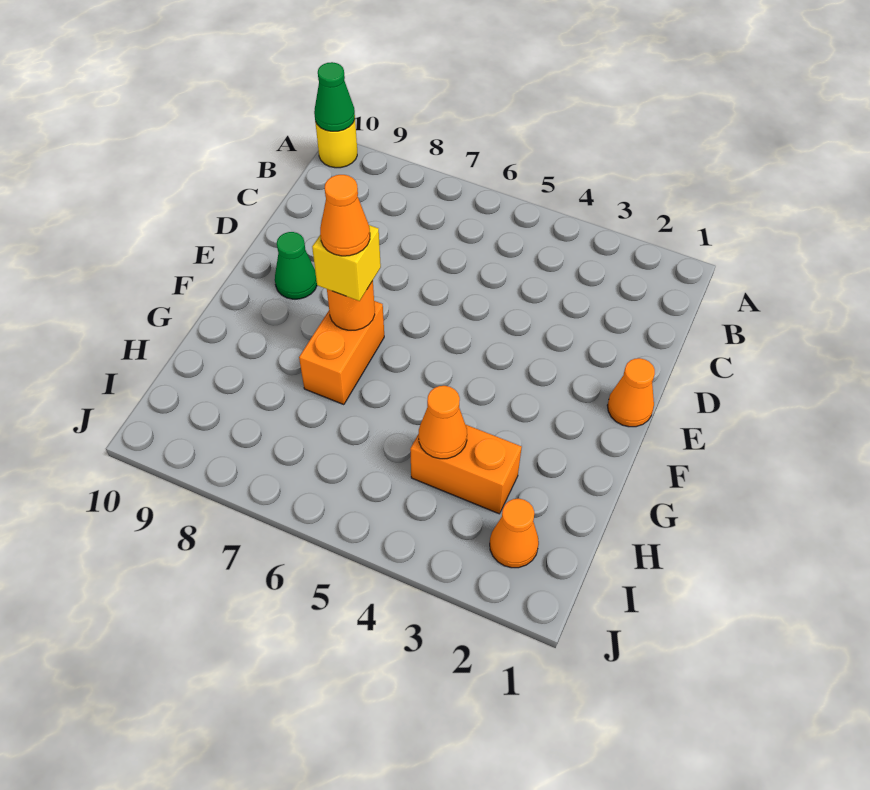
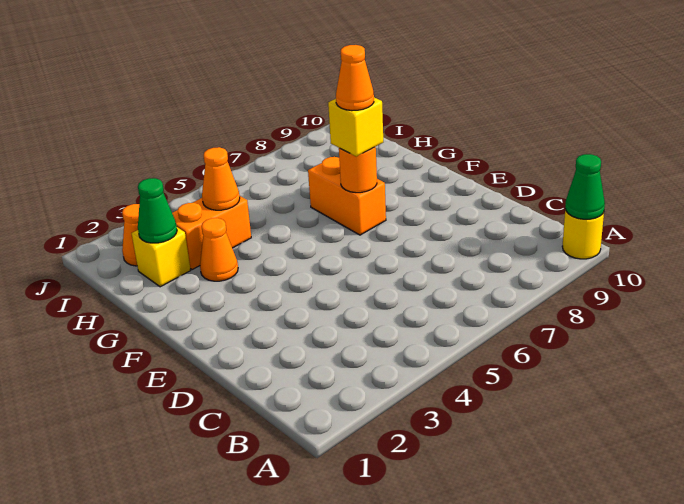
orange 1x1 cone [607,358,655,427] -> orange 1x1 cone moved to [200,218,238,281]
green 1x1 cone [275,232,317,299] -> green 1x1 cone moved to [138,178,177,243]
none -> yellow 1x1 brick [132,227,191,287]

